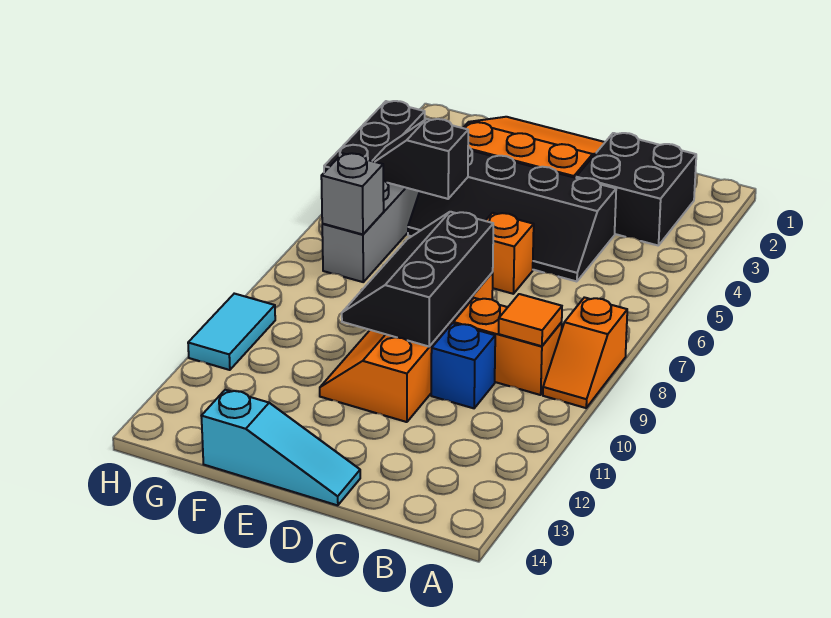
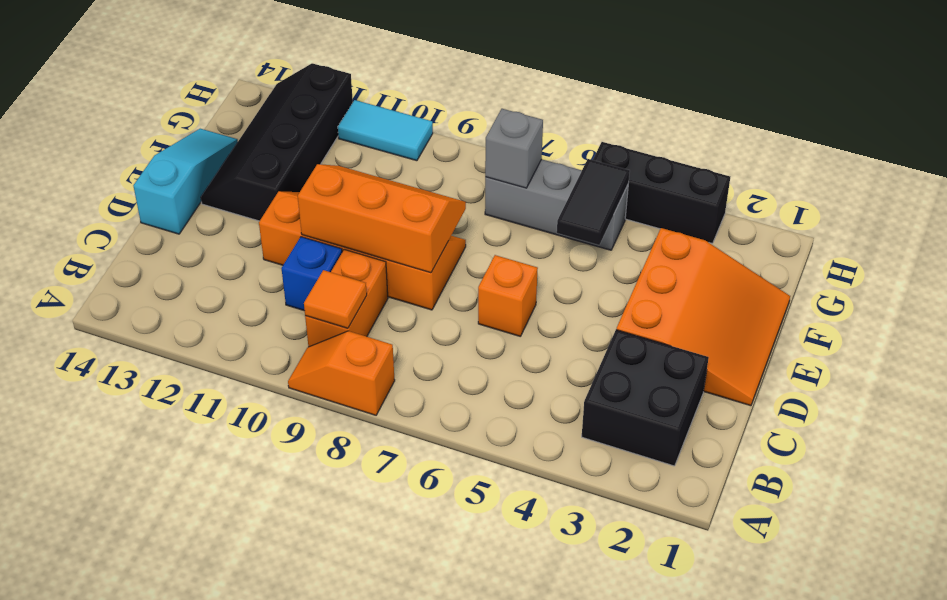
black 2x4 slope [408,147,616,281] -> black 2x4 slope moved to [201,63,353,221]
black 2x3 slope [342,212,493,346] -> orange 2x3 slope [298,164,466,273]
cyan 1x3 slope [201,390,360,505] -> cyan 1x3 slope turned to [133,129,238,234]
black 1x2 slope [373,119,468,199] -> black 1x2 tile [557,159,630,245]

